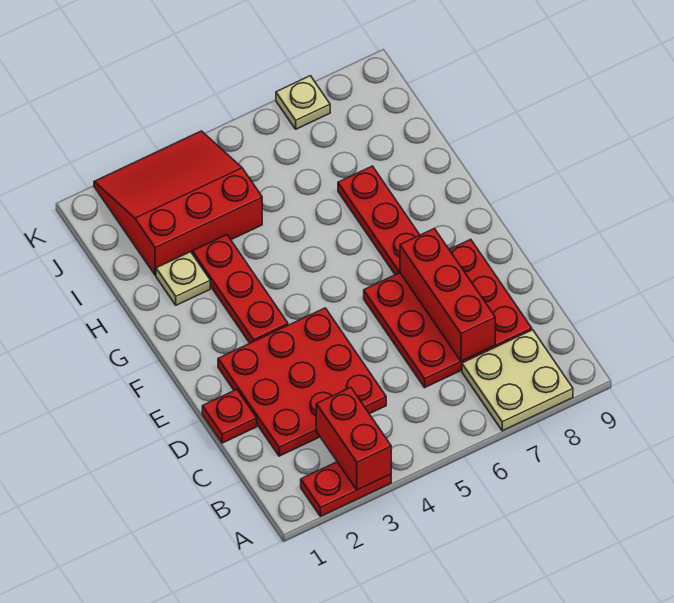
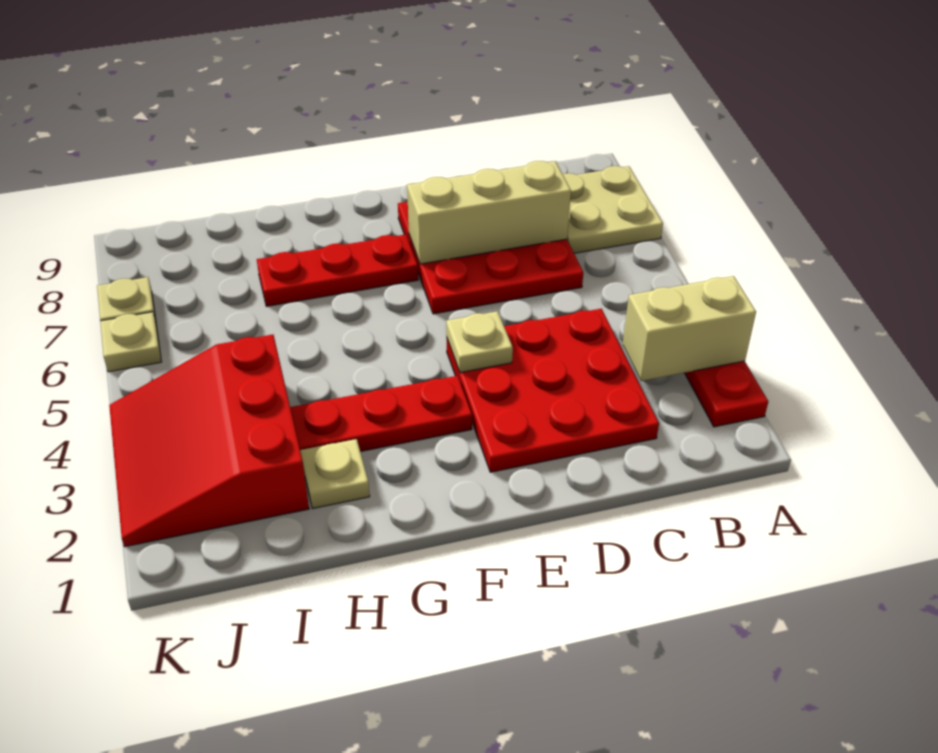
red 1x2 brick [316,388,391,490] -> tan 1x2 brick [623,276,756,381]
red 1x3 brick [400,228,495,361] -> tan 1x3 brick [407,161,571,264]
red 1x1 plate [202,390,257,443] -> none
none -> tan 1x1 plate [446,311,513,373]
none -> tan 1x1 plate [100,312,161,372]

